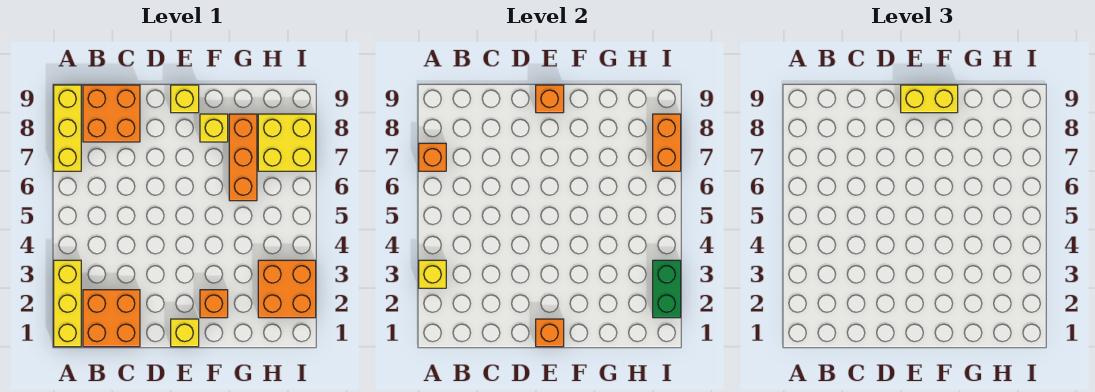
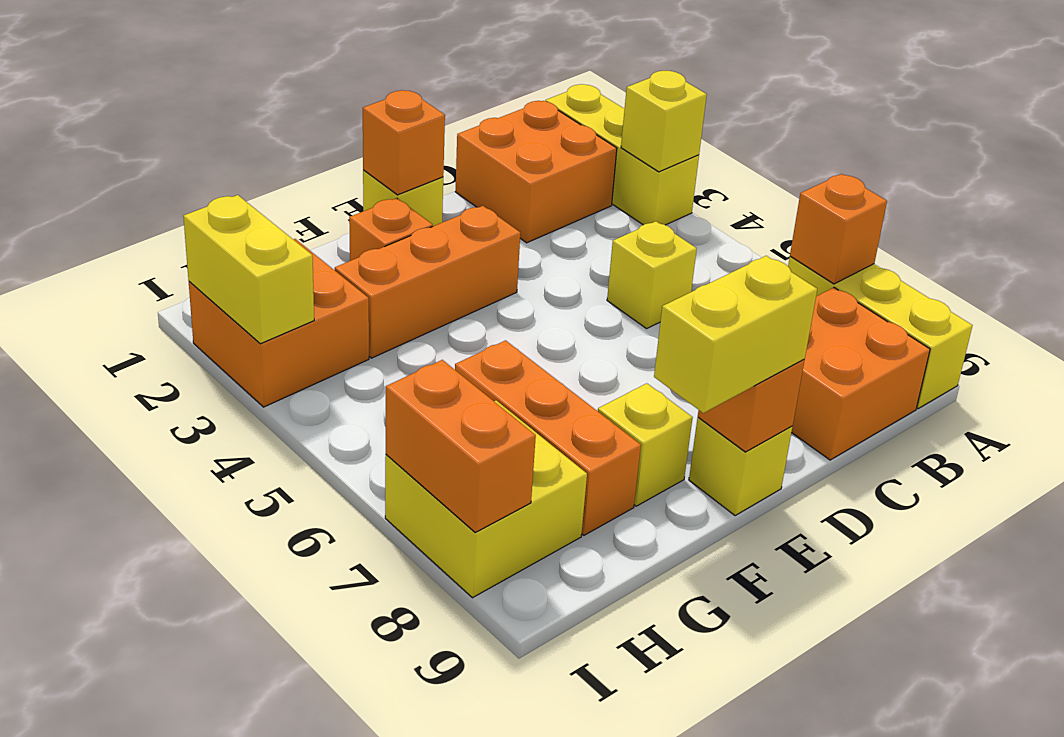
none -> yellow 1x1 brick [607,221,697,329]
none -> orange 1x3 brick [335,206,520,358]
green 1x2 brick [653,260,681,318] -> yellow 1x2 brick [183,195,314,344]

